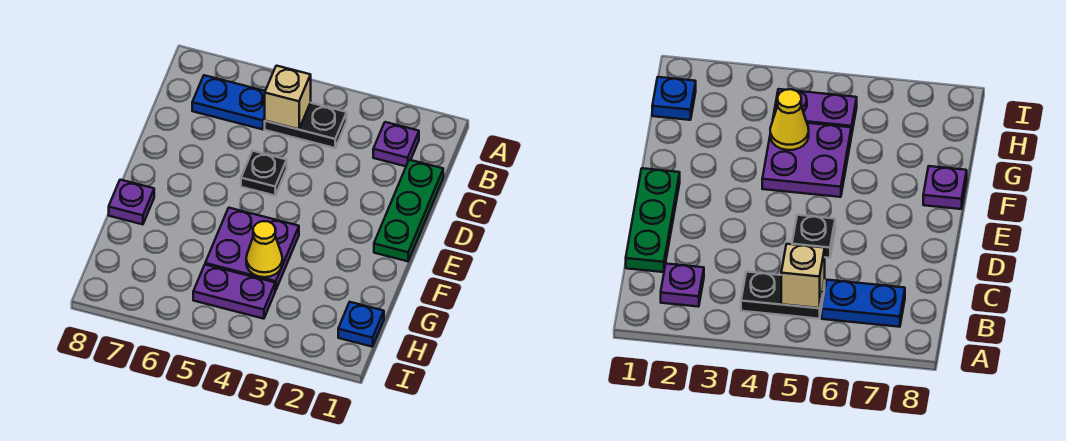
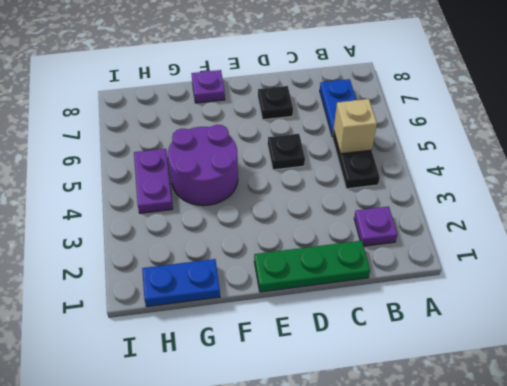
none -> black 1x1 plate [258,86,293,120]
purple 2x2 plate [205,208,299,290] -> purple 2x2 round brick [168,125,238,206]
yellow 1x1 cone [246,221,282,277] -> none
blue 1x1 plate [338,302,384,347] -> blue 1x2 plate [142,259,220,307]

